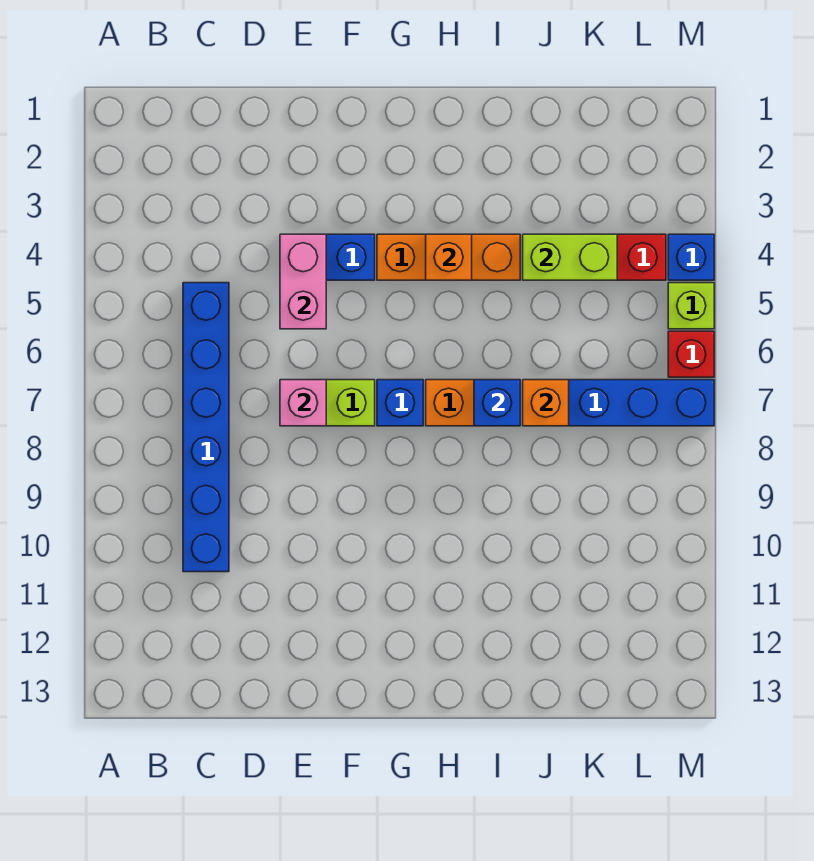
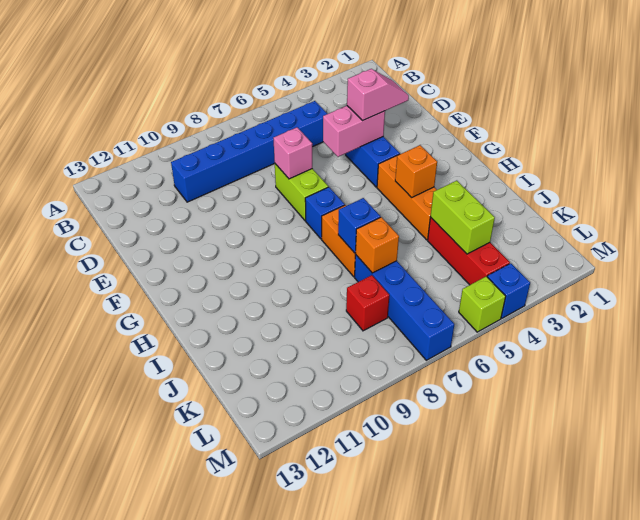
none -> pink 1x2 slope [347,69,409,121]
red 1x1 brick [668,331,714,377] -> red 1x1 brick moved to [346,275,389,331]

